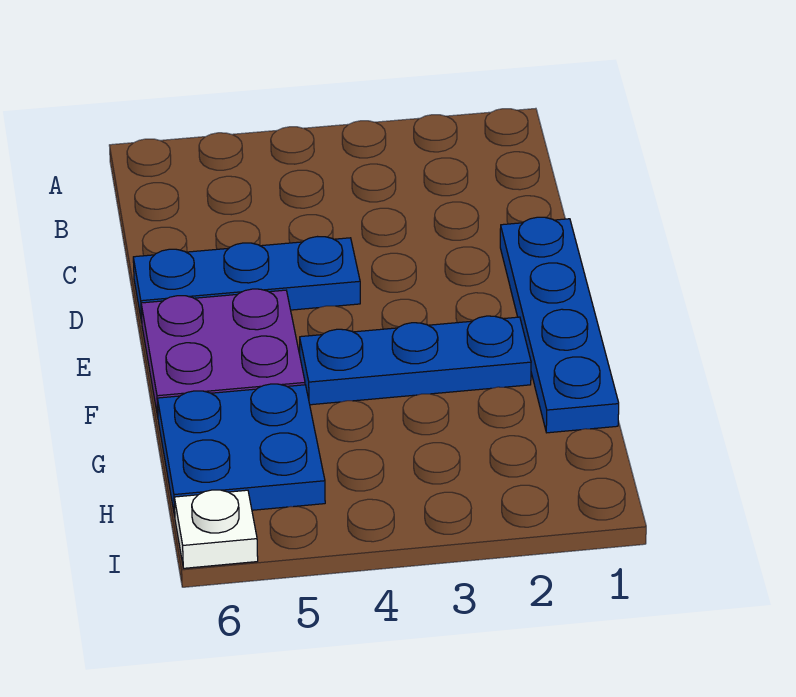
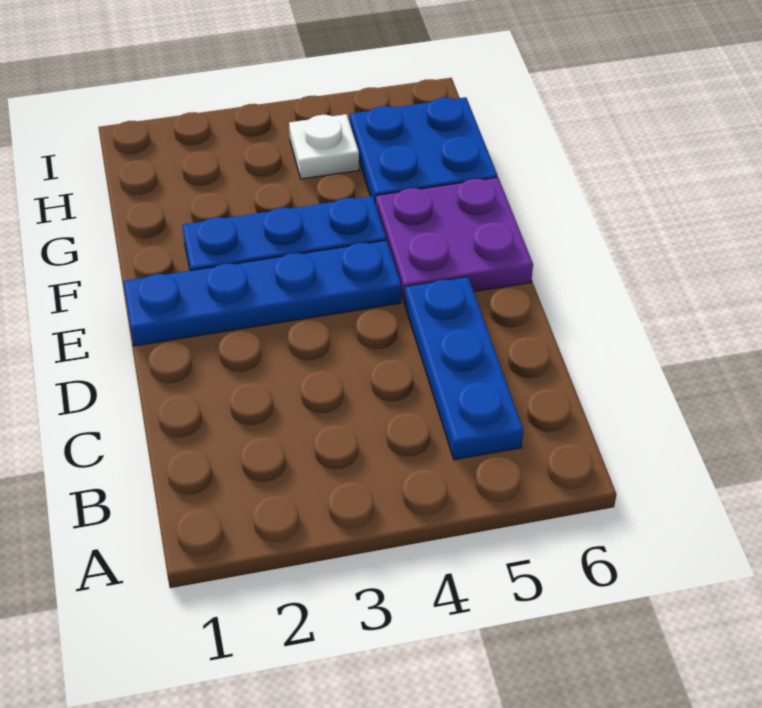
blue 1x4 plate [500,217,619,433] -> blue 1x4 plate turned to [123,240,401,346]
blue 1x3 plate [133,237,360,322] -> blue 1x3 plate turned to [405,277,523,460]
white 1x1 plate [174,490,258,568] -> white 1x1 plate moved to [289,114,359,179]

